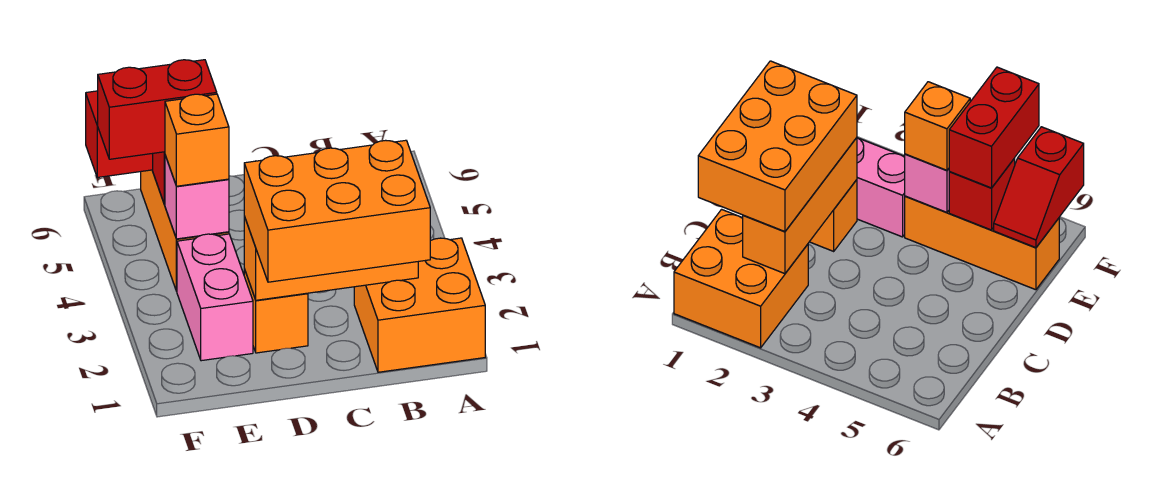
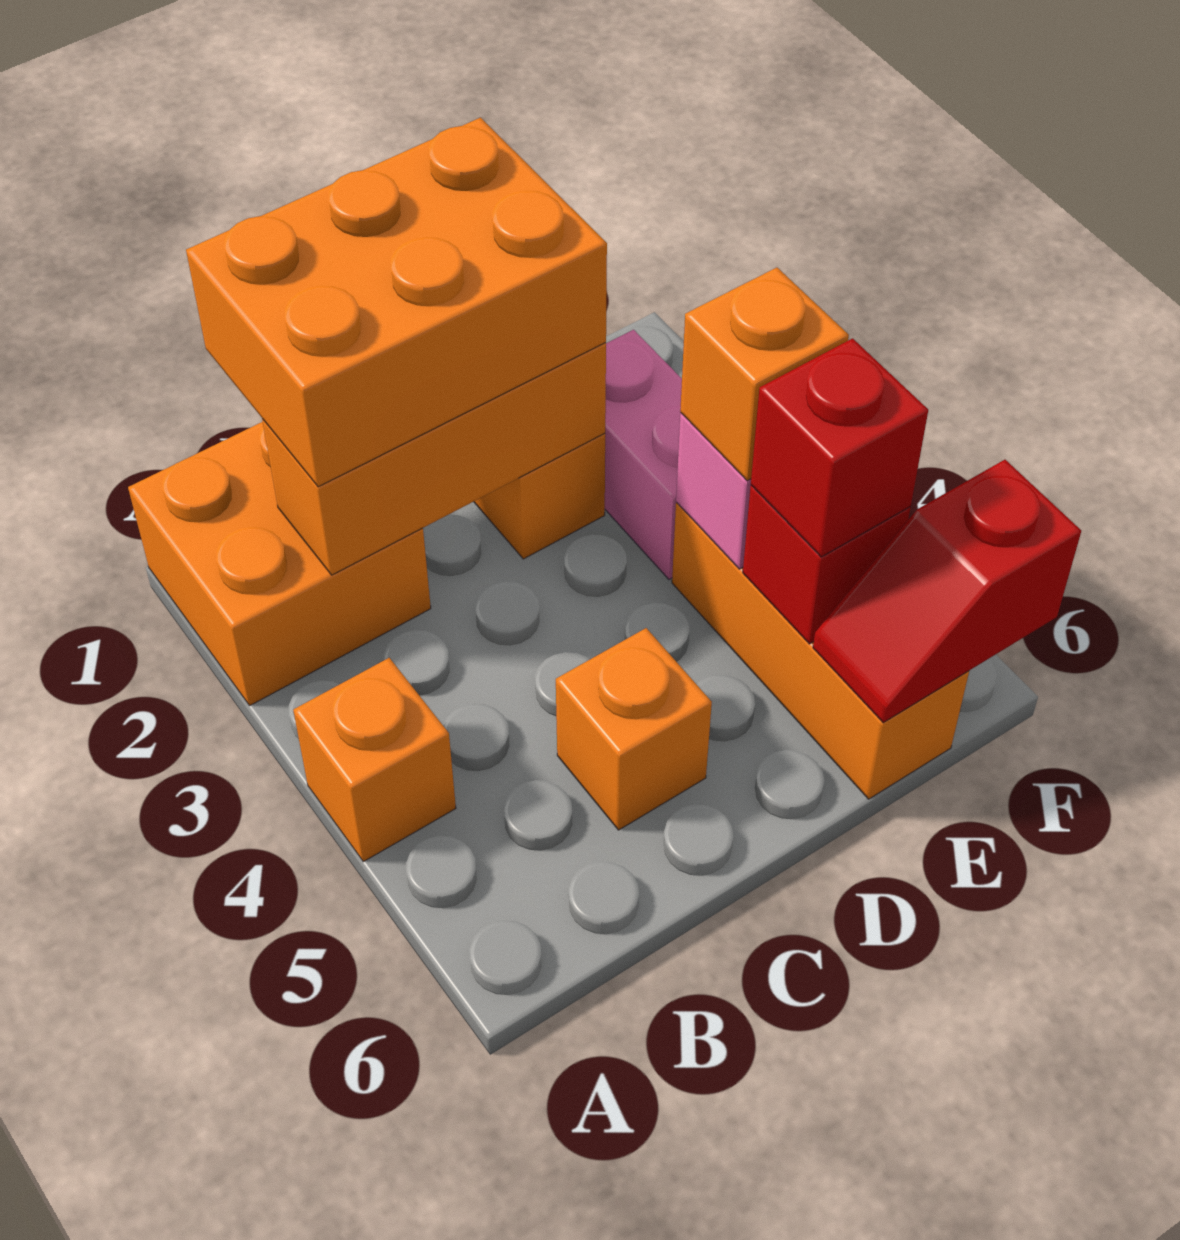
none -> orange 1x1 brick [293,658,456,862]
none -> orange 1x1 brick [556,628,712,830]
red 1x2 brick [97,60,217,159] -> red 1x1 brick [751,338,928,557]

